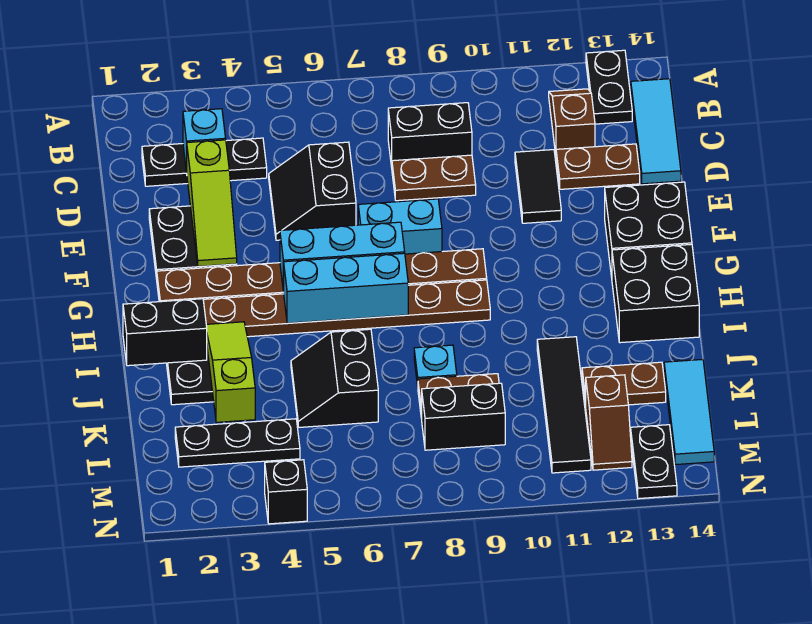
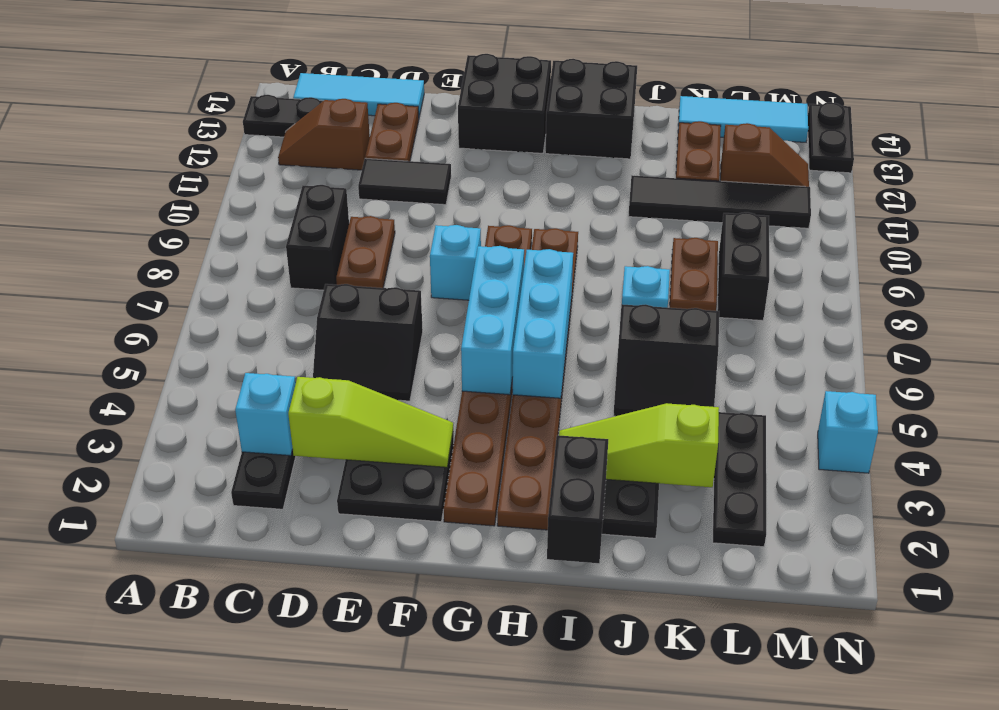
cyan 1x2 brick [358,199,442,254] -> cyan 1x1 brick [430,225,481,300]
black 1x2 plate [631,425,677,499] -> black 1x2 plate turned to [808,103,854,173]
black 1x1 brick [265,460,307,524] -> cyan 1x1 brick [818,391,878,473]

